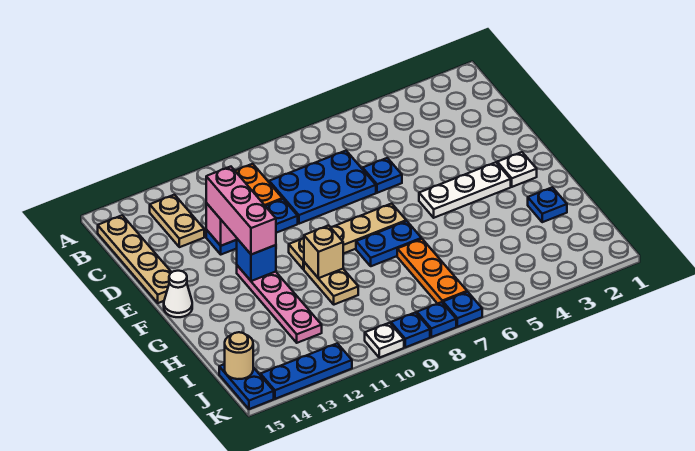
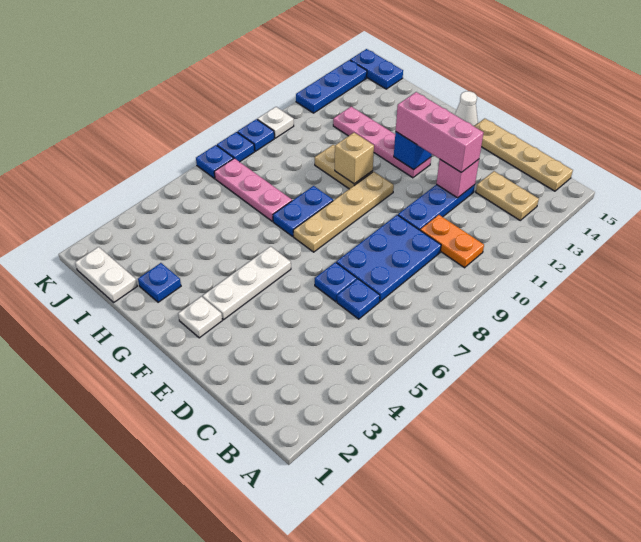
none -> blue 1x1 plate [337,279,380,319]
orange 1x3 plate [397,239,467,304] -> pink 1x3 plate [214,158,292,221]
none -> white 1x2 plate [75,247,137,302]
tan 1x1 round brick [225,332,253,379] -> none

